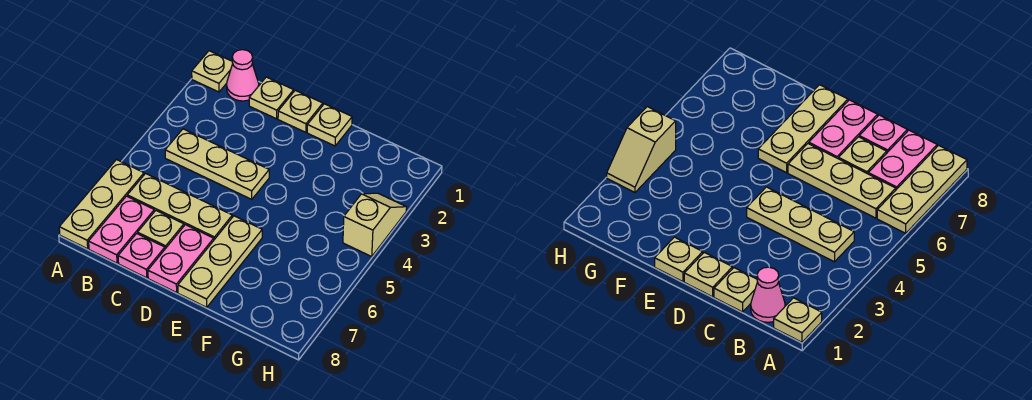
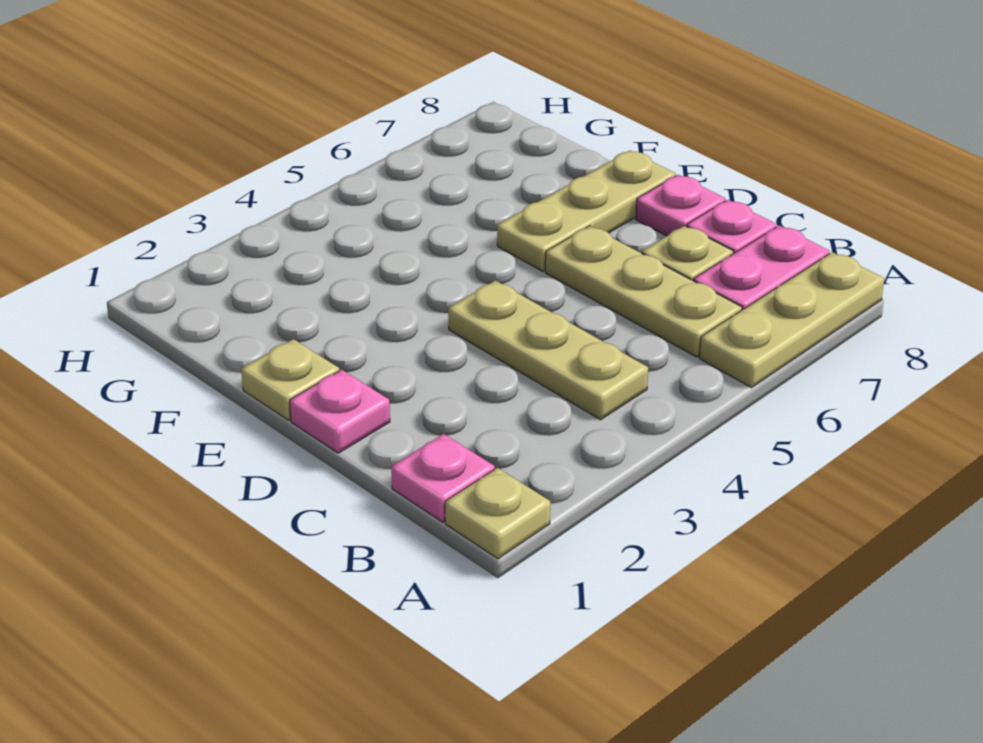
pink 1x1 cone [227,50,259,101] -> pink 1x1 plate [391,434,495,522]
tan 1x1 plate [249,77,294,119] -> none
tan 1x1 plate [278,90,323,132] -> pink 1x1 plate [290,370,390,453]
pink 1x2 plate [148,225,214,293] -> pink 1x1 plate [636,175,725,236]
tan 1x2 slope [343,193,407,256] -> none

